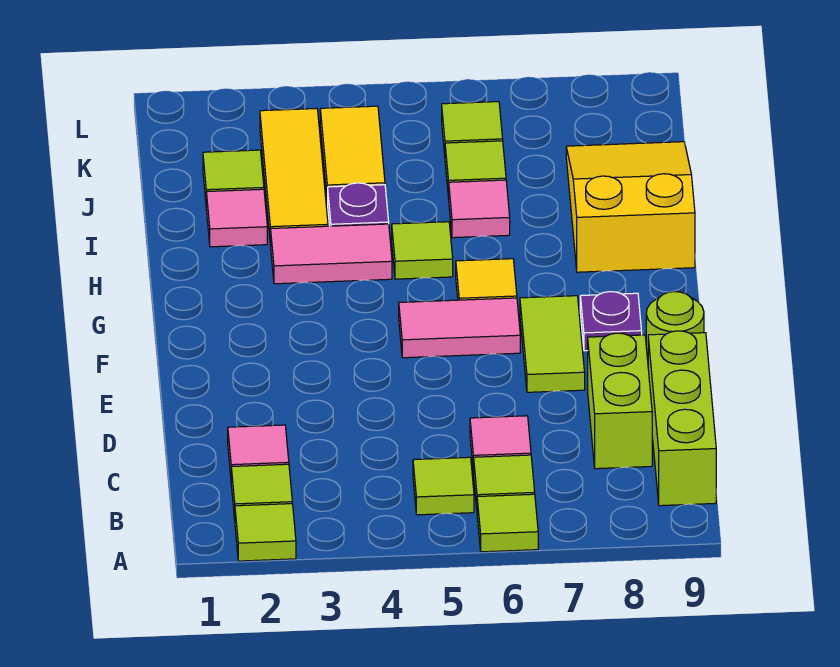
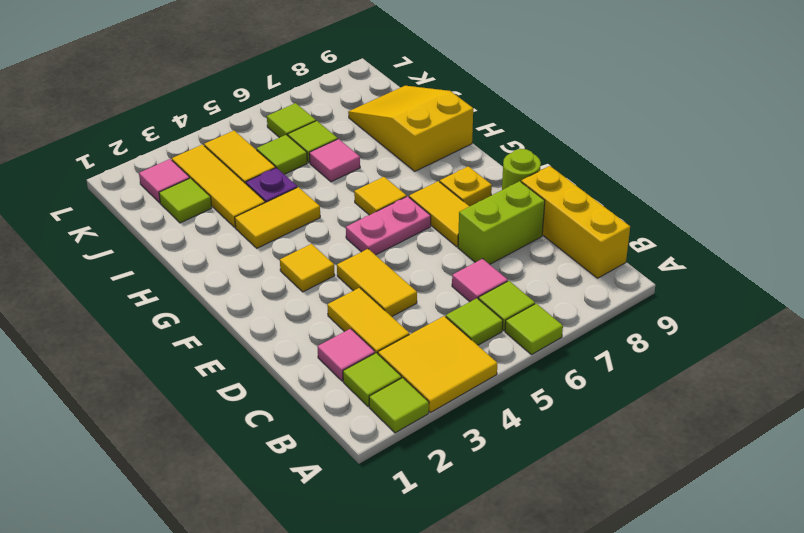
none -> yellow 2x2 tile [378,316,498,413]
lime 1x3 brick [648,331,716,506] -> yellow 1x3 brick [521,166,630,278]
none -> yellow 1x2 tile [327,288,409,354]
lime 1x2 brick [588,333,652,469] -> lime 1x2 brick turned to [458,181,545,264]
none -> yellow 1x2 tile [337,249,417,316]
lime 1x2 tile [520,296,585,392] -> yellow 1x2 tile [409,181,469,247]
none -> yellow 1x1 tile [280,244,335,292]
pink 1x2 tile [399,298,520,358] -> pink 1x2 plate [346,196,431,255]
purple 1x1 plate [580,292,642,351] -> yellow 1x1 plate [440,166,492,206]
pink 1x2 tile [271,224,392,284] -> yellow 1x2 tile [235,187,320,248]
lime 1x1 tile [392,222,453,279] -> lime 1x1 tile moved to [257,135,307,174]
pink 1x1 tile [206,189,267,247] -> pink 1x1 tile moved to [139,159,190,203]

